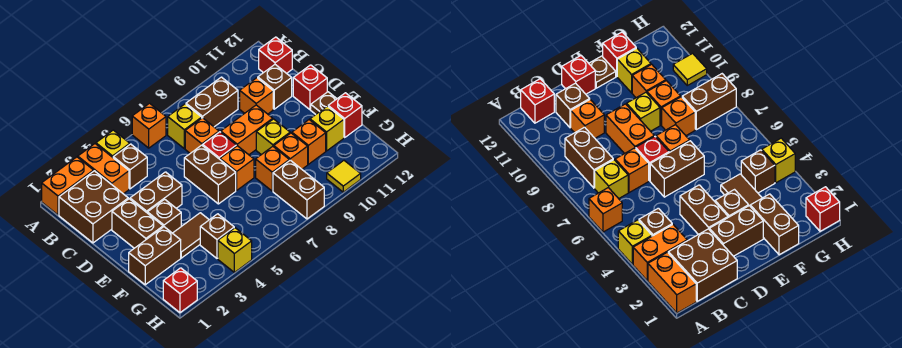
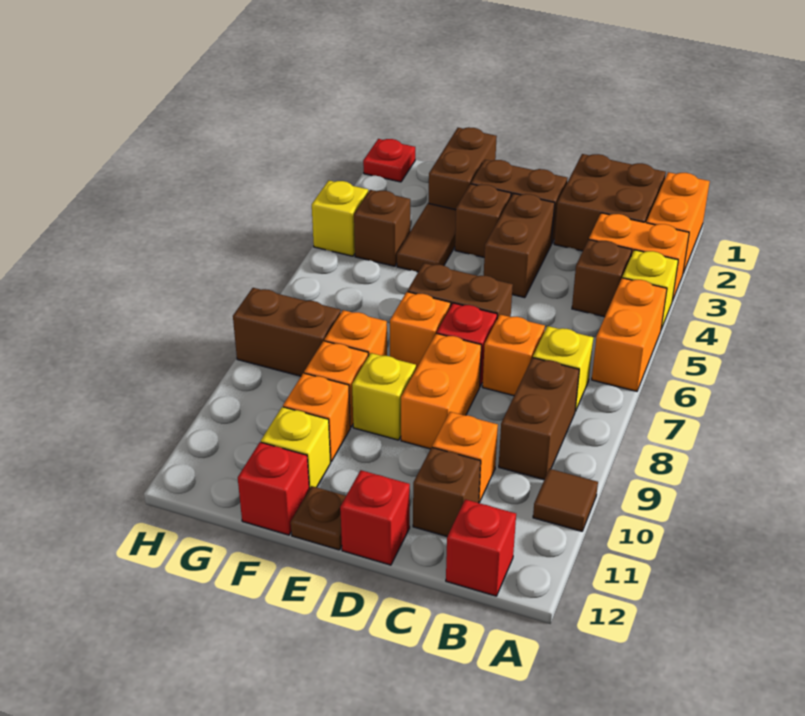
orange 1x1 brick [132,103,166,148] -> orange 1x2 brick [592,278,667,391]
none -> brown 1x1 tile [533,469,598,531]
red 1x1 brick [163,268,197,313] -> red 1x1 plate [363,139,415,182]
yellow 1x1 tile [327,161,361,192] -> none

